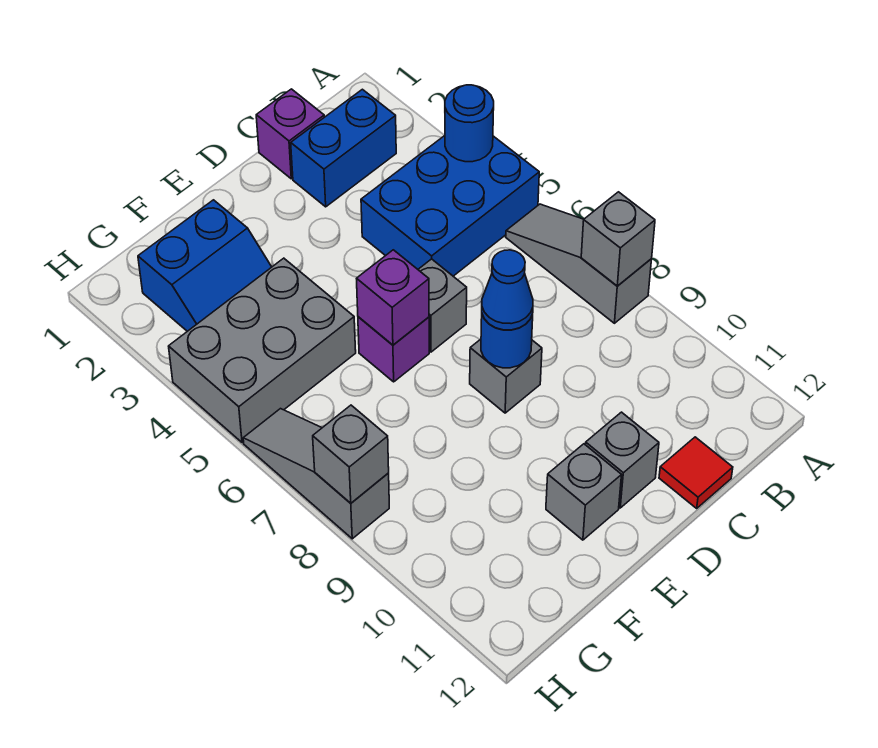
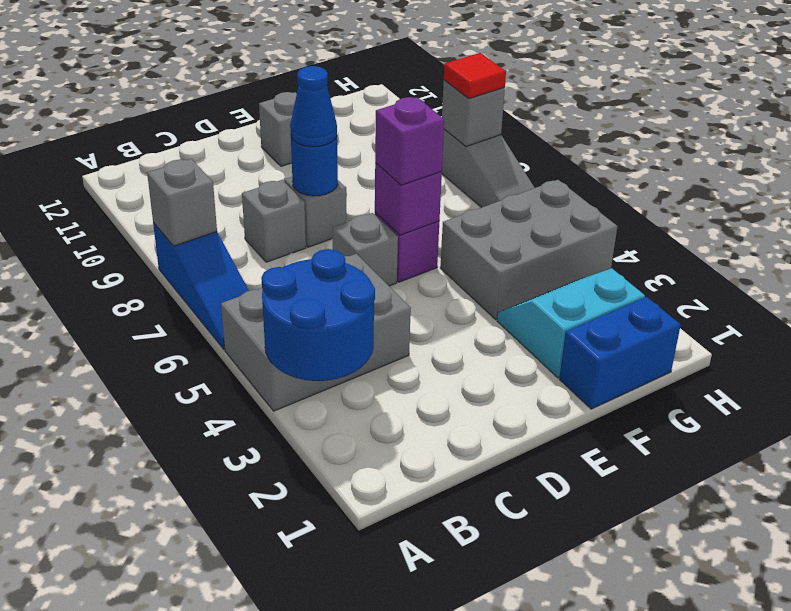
blue 2x3 brick [361,136,539,276] -> grey 2x3 brick [221,254,411,411]
blue 1x1 round brick [445,85,494,162] -> blue 2x2 round brick [261,249,375,381]
grey 1x3 slope [506,204,652,323] -> blue 1x3 slope [153,223,249,349]
blue 1x2 brick [291,89,396,207] -> blue 1x2 brick moved to [559,297,681,409]
purple 1x1 brick [256,89,324,179] -> purple 1x1 brick moved to [375,97,444,185]
red 1x1 tile [659,437,733,508] -> red 1x1 tile moved to [444,53,506,99]
grey 1x1 brick [586,412,659,508] -> grey 1x1 brick moved to [242,180,306,262]
blue 2x2 slope [138,200,271,331] -> cyan 2x2 slope [497,268,645,378]

